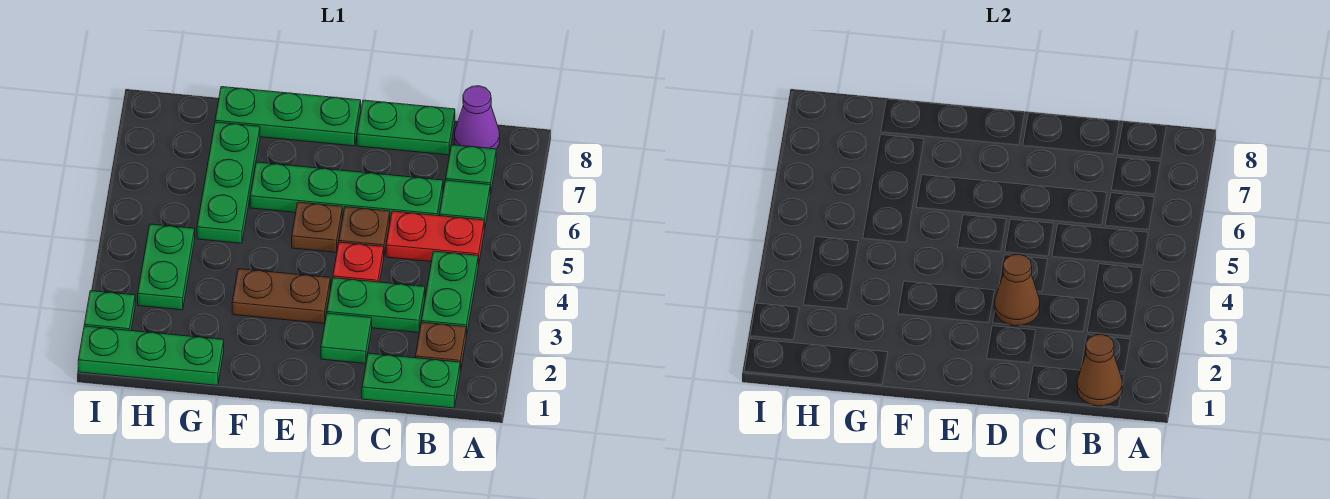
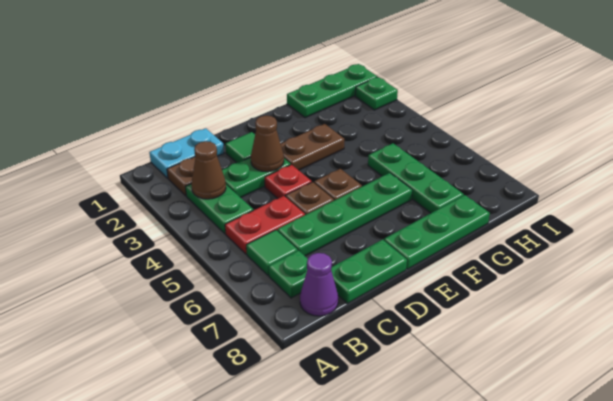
green 1x2 plate [362,353,460,408] -> cyan 1x2 plate [149,128,224,178]
brown 1x1 cone [1077,334,1122,406] -> brown 1x1 cone moved to [191,141,226,199]
green 1x2 plate [138,224,195,310] -> none

